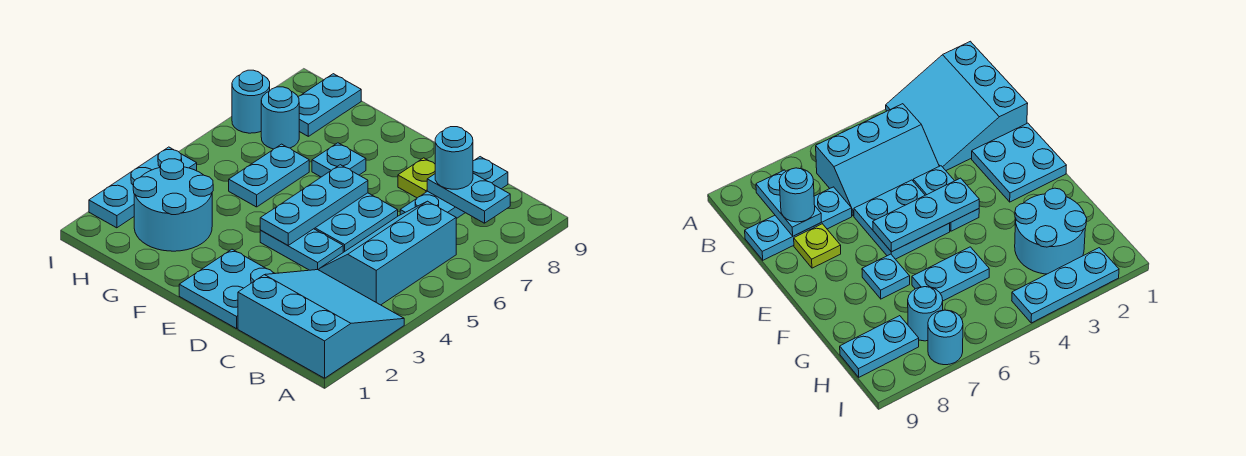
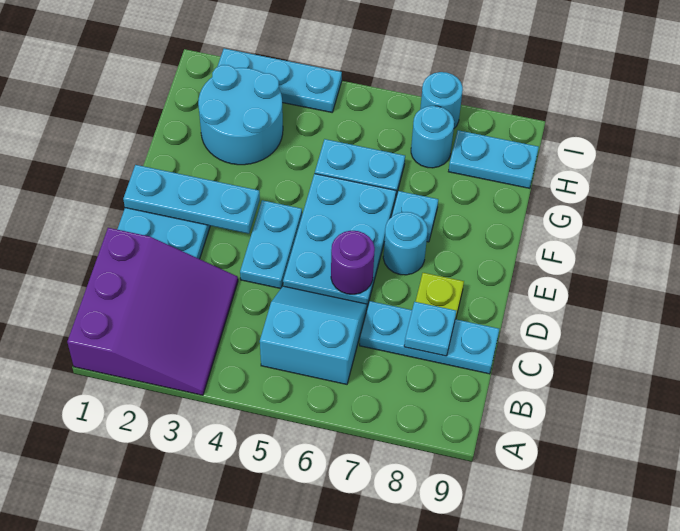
cyan 3x3 slope [238,270,404,378] -> purple 3x3 slope [67,228,238,395]
cyan 2x3 slope [319,201,456,305] -> cyan 2x2 slope [260,286,367,384]
cyan 1x2 plate [427,173,510,223] -> cyan 1x1 plate [404,302,456,356]
cyan 1x1 round brick [435,127,473,189] -> cyan 1x1 round brick moved to [383,212,428,275]
cyan 2x2 plate [314,193,398,252] -> cyan 2x3 plate [283,174,396,307]
none -> purple 1x1 round brick [331,231,375,294]
cyan 1x3 plate [260,165,368,245] -> cyan 1x3 plate moved to [123,165,260,234]

